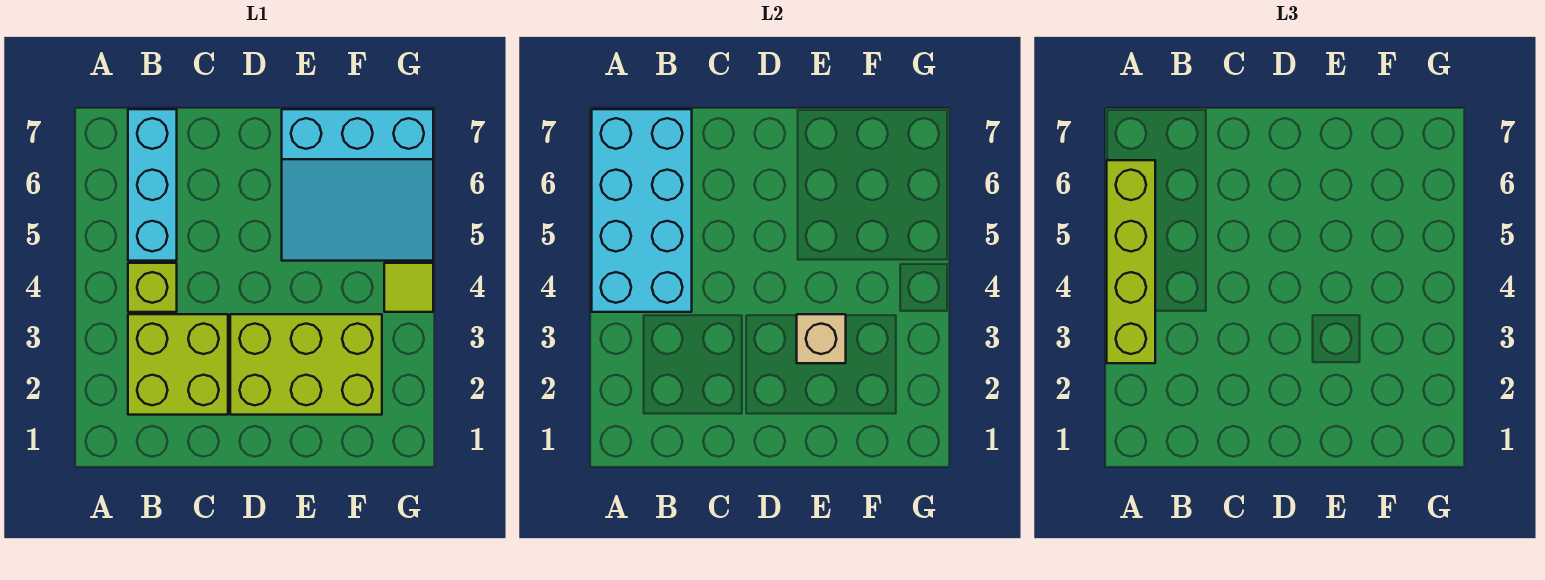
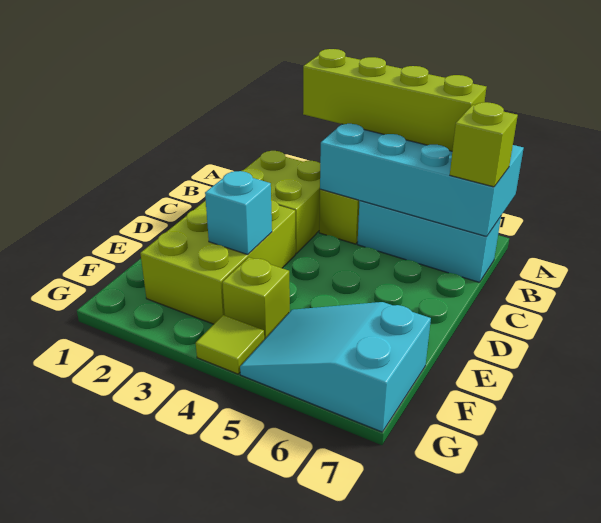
none -> lime 1x1 brick [450,102,518,187]
tan 1x1 brick [797,314,846,363] -> cyan 1x1 brick [205,171,272,255]
cyan 3x3 slope [282,109,433,261] -> cyan 2x3 slope [240,302,431,432]
none -> lime 1x1 brick [222,257,290,340]

